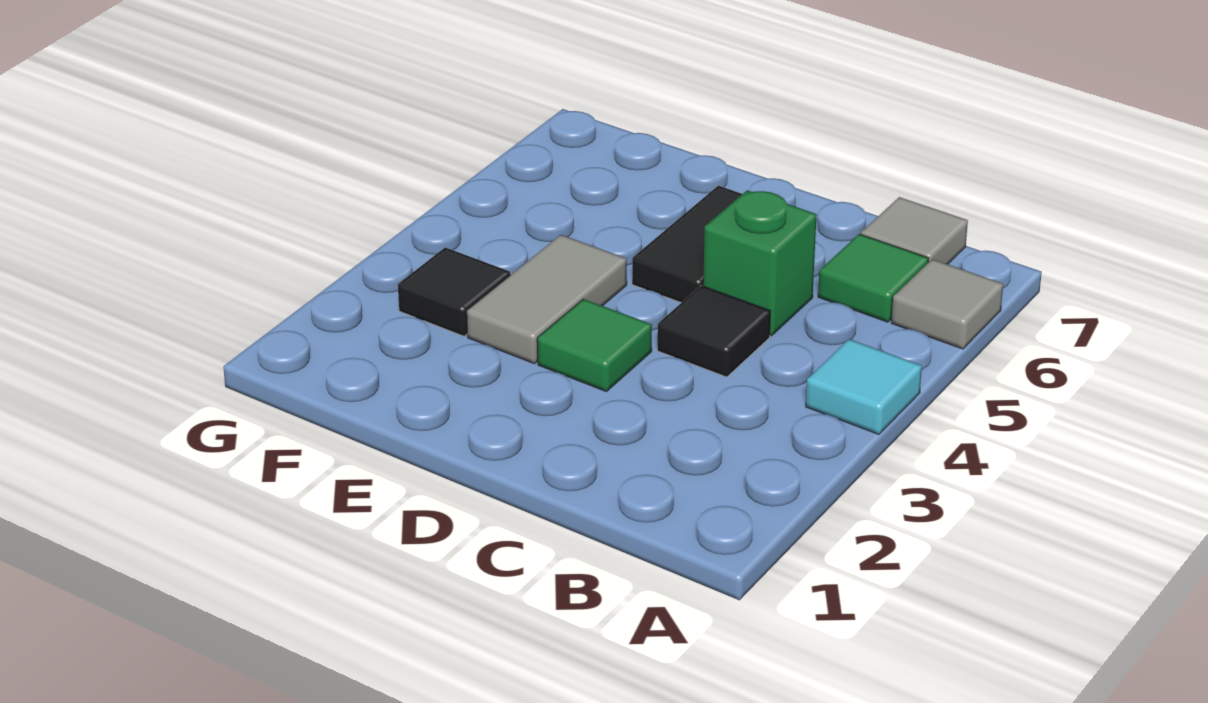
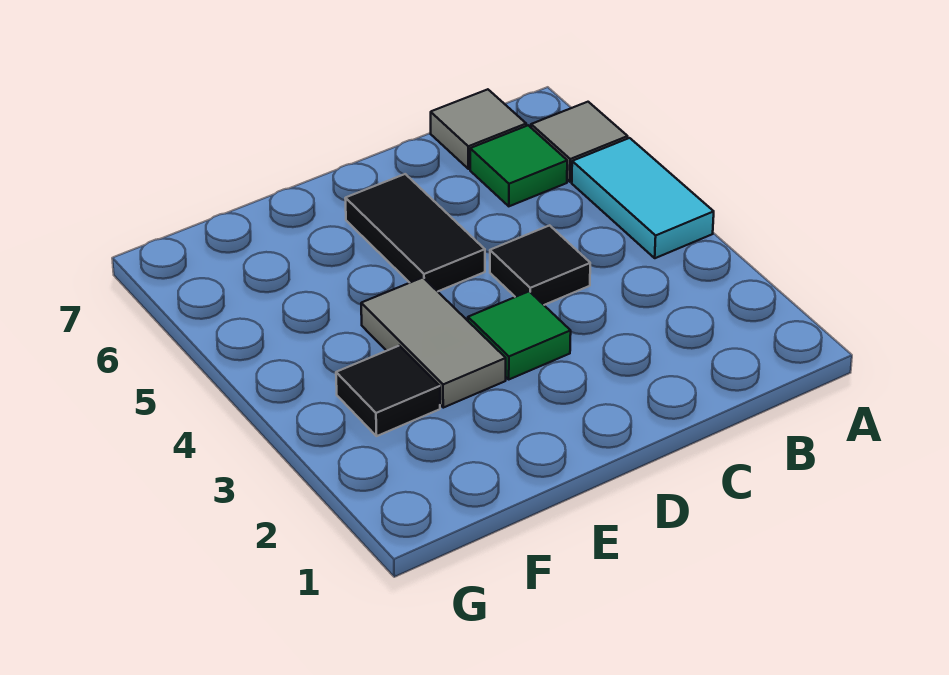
cyan 1x1 tile [806,339,922,434] -> cyan 1x2 tile [572,138,714,258]
green 1x1 brick [703,190,817,336] -> none

